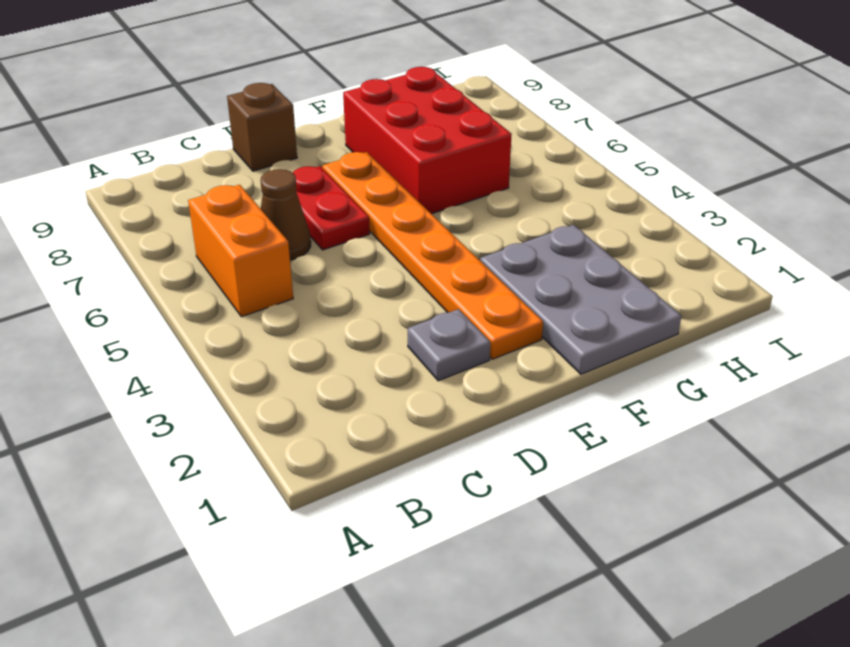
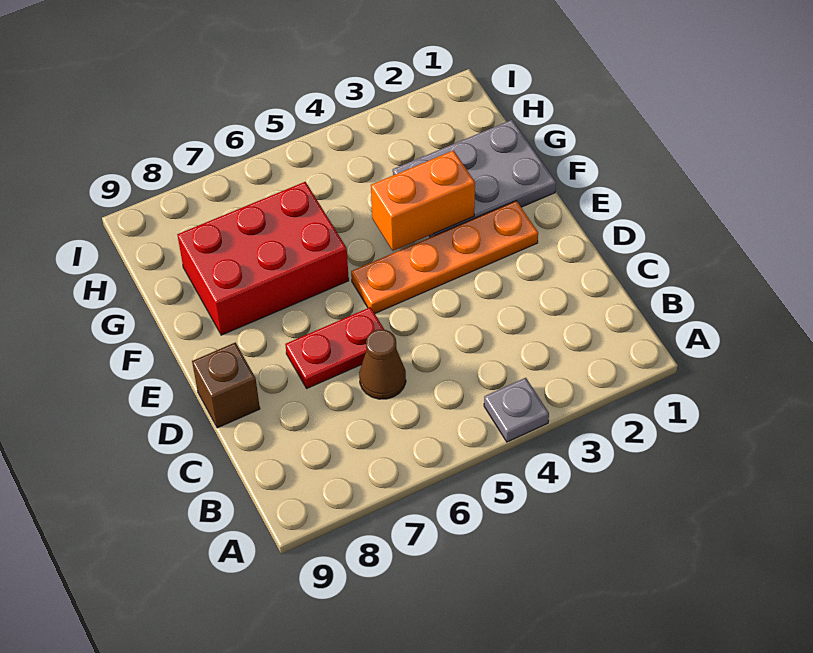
orange 1x2 brick [188,185,293,317] -> orange 1x2 brick moved to [371,151,475,251]
grey 1x1 plate [408,309,491,381] -> grey 1x1 plate moved to [484,378,549,442]
orange 1x6 plate [322,152,543,359] -> orange 1x4 plate [351,201,538,313]

